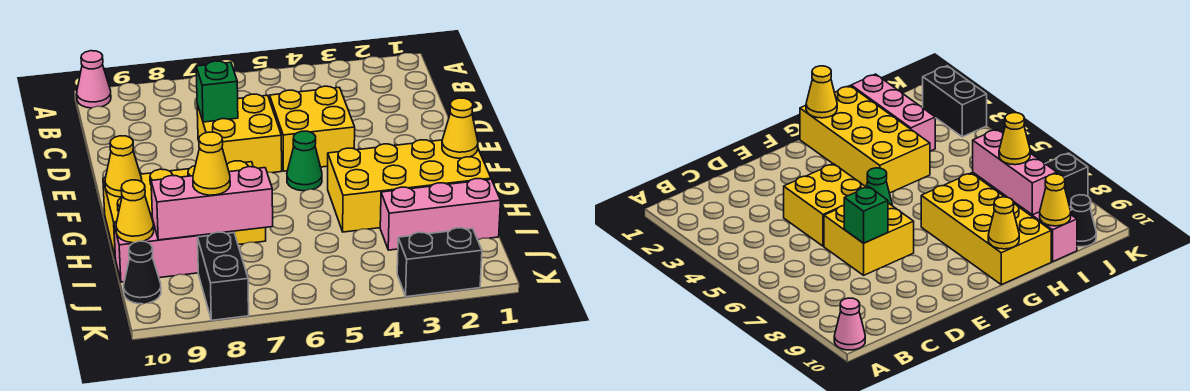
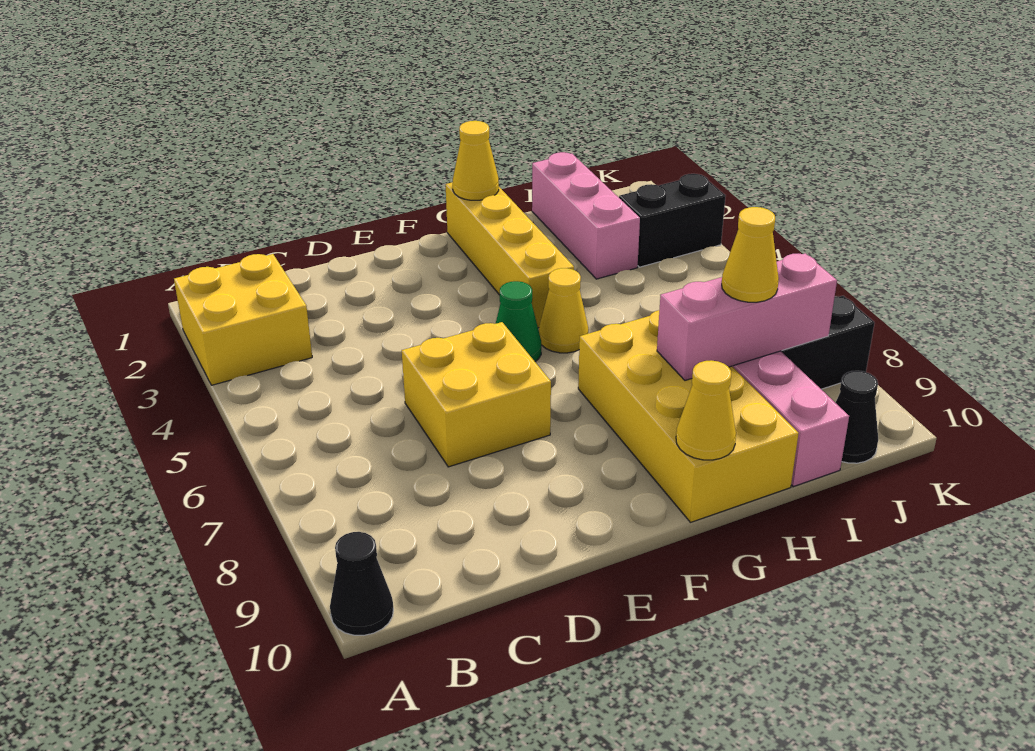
pink 1x1 cone [77,51,111,108] -> black 1x1 cone [330,532,393,635]
yellow 2x2 brick [270,86,355,171] -> yellow 2x2 brick moved to [174,254,312,385]
green 1x1 brick [196,61,238,122] -> none
yellow 2x4 brick [328,140,491,232] -> yellow 1x4 brick [446,182,574,328]
pink 1x3 brick [151,167,273,240] -> pink 1x3 brick turned to [657,253,837,380]
yellow 1x1 cone [116,180,154,243] -> yellow 1x1 cone moved to [539,268,588,353]
black 1x2 brick [397,228,482,297] -> black 1x2 brick turned to [619,174,726,267]

